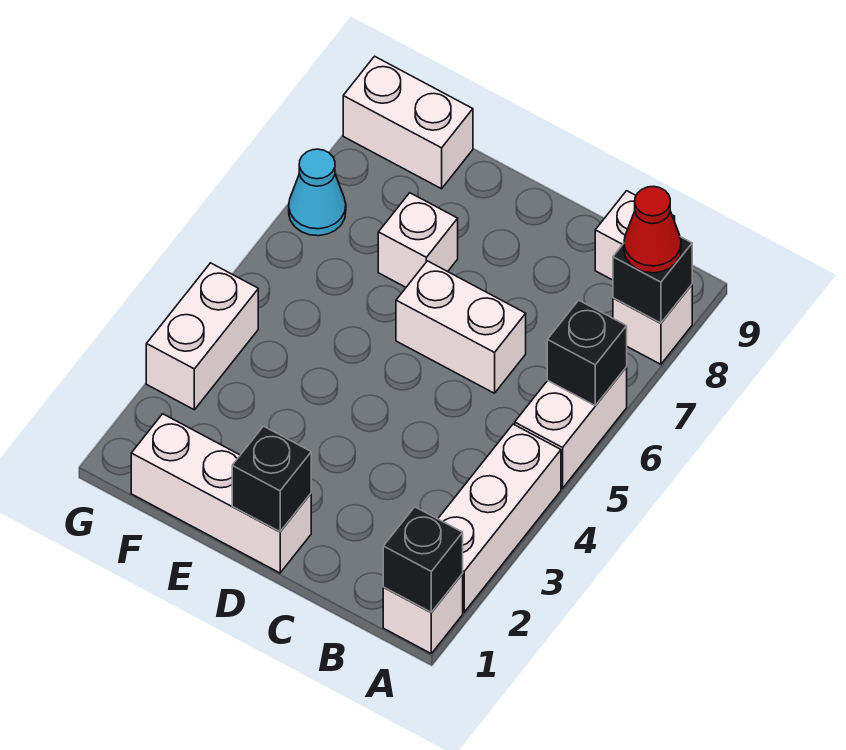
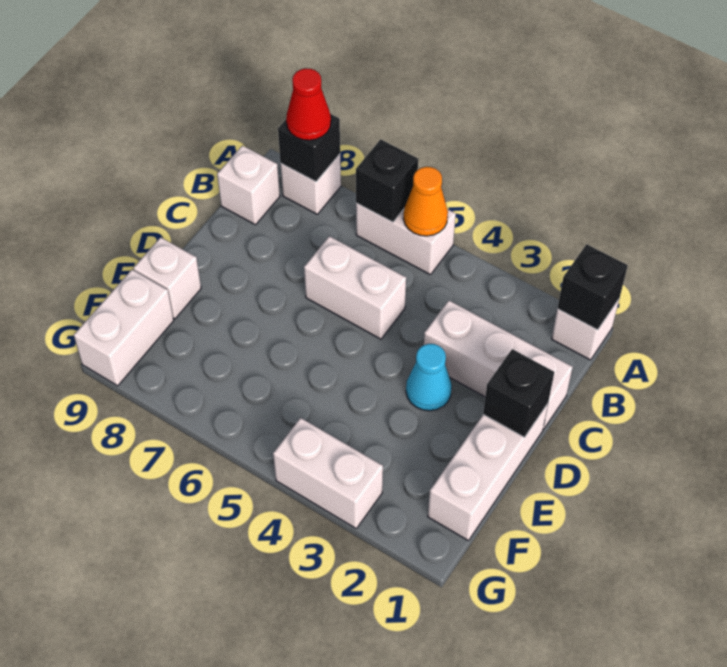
white 1x3 brick [438,424,561,612] -> white 1x3 brick moved to [424,301,573,429]
none -> orange 1x1 cone [403,167,448,236]
white 1x2 brick [396,261,526,393] -> white 1x2 brick turned to [304,236,406,339]
white 1x1 brick [378,193,458,287] -> white 1x1 brick moved to [133,237,201,319]
cyan 1x1 cone [289,149,346,236] -> cyan 1x1 cone moved to [406,344,452,411]

